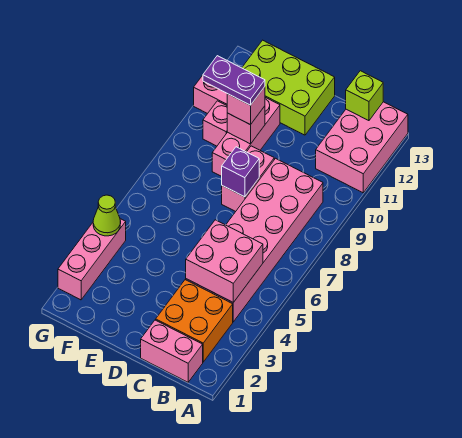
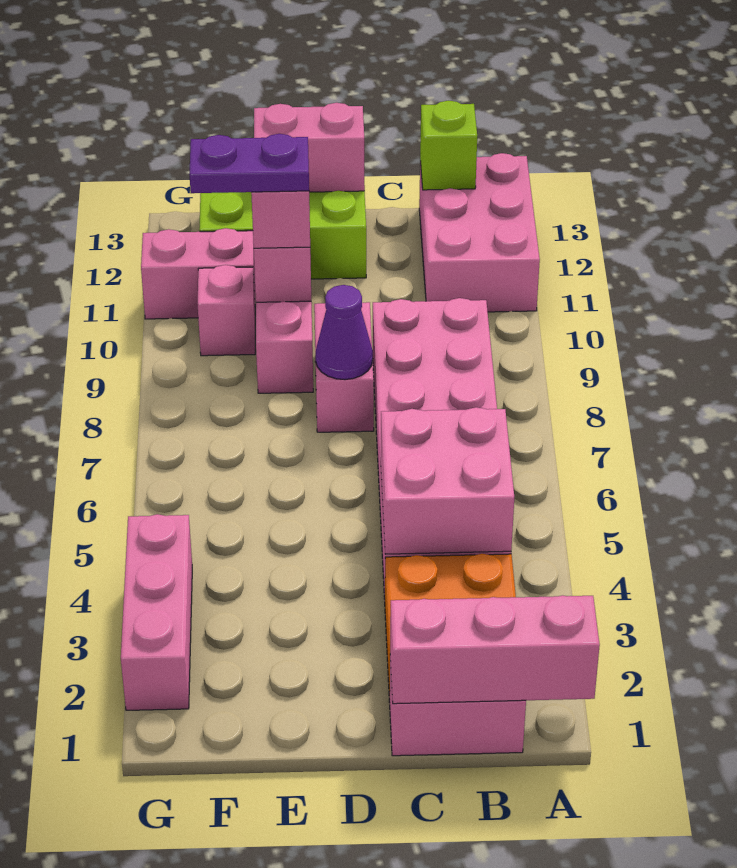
none -> pink 1x3 brick [390,595,600,704]
purple 1x1 brick [222,147,259,197] -> purple 1x1 cone [315,285,373,380]
none -> pink 1x2 brick [254,103,365,192]
lime 1x1 cone [93,195,121,236] -> none

